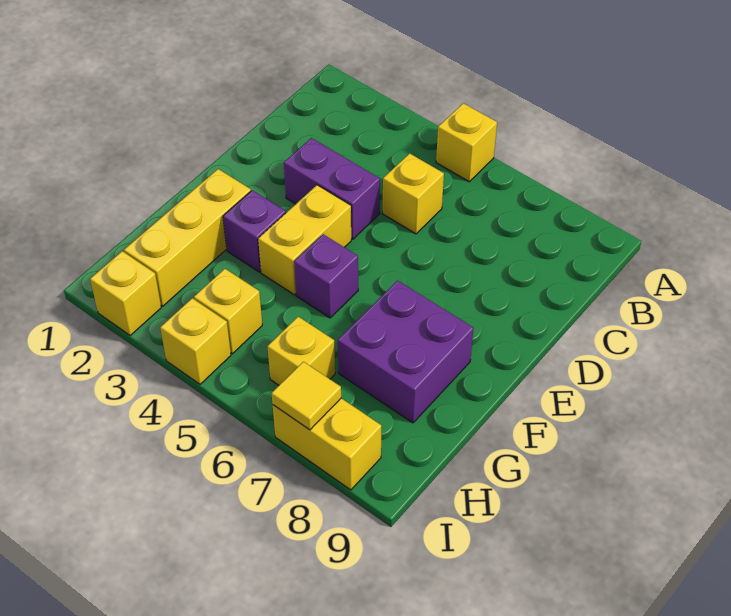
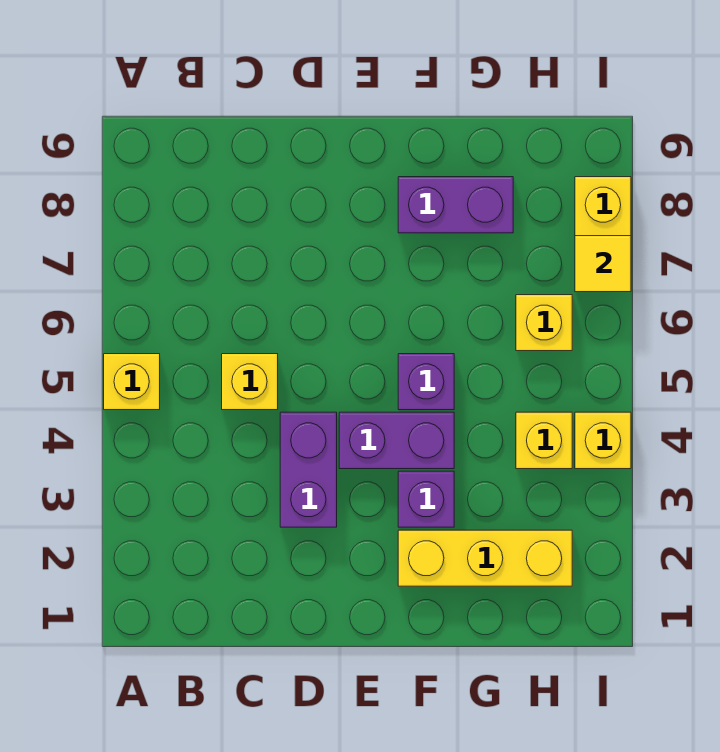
yellow 1x2 brick [258,185,351,295] -> purple 1x2 brick [339,412,454,469]
purple 2x2 brick [338,281,474,423] -> purple 1x2 brick [398,177,513,233]
yellow 1x1 brick [90,251,161,336] -> none

